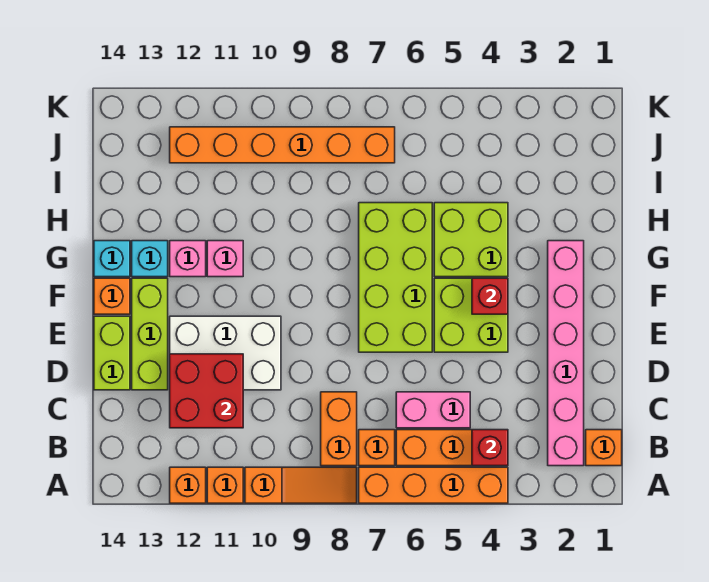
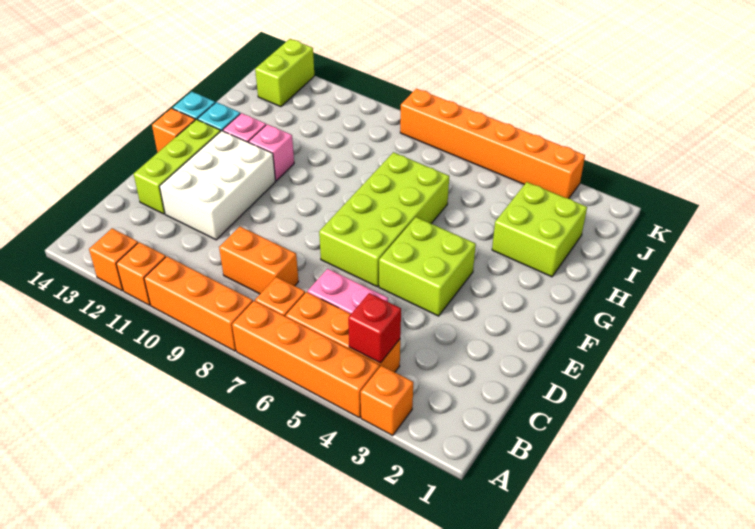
orange 1x3 slope [245,467,357,503] -> orange 1x3 brick [144,256,253,351]
orange 1x1 brick [586,430,622,466] -> orange 1x1 brick moved to [361,366,413,435]
pink 1x6 brick [548,241,584,466] -> none
orange 1x2 brick [321,392,357,466] -> orange 1x2 brick turned to [219,227,299,294]
red 2x2 brick [170,354,243,428] -> none
white 2x3 brick [170,316,281,390] -> white 2x3 brick turned to [159,131,276,240]
lime 1x2 brick [94,316,130,390] -> lime 1x2 brick moved to [255,39,314,107]
red 1x1 brick [472,278,508,314] -> none
lime 2x2 brick [434,203,508,277] -> lime 2x2 brick moved to [492,182,587,277]
orange 1x6 brick [170,127,395,163] -> orange 1x6 brick moved to [400,89,585,198]

